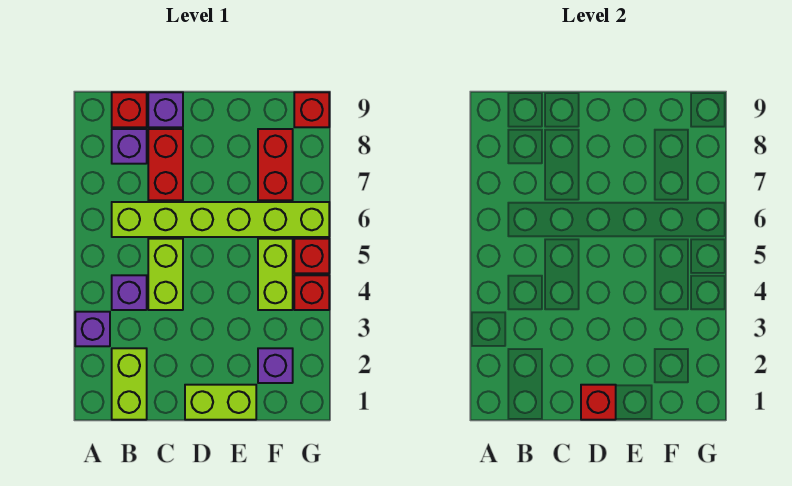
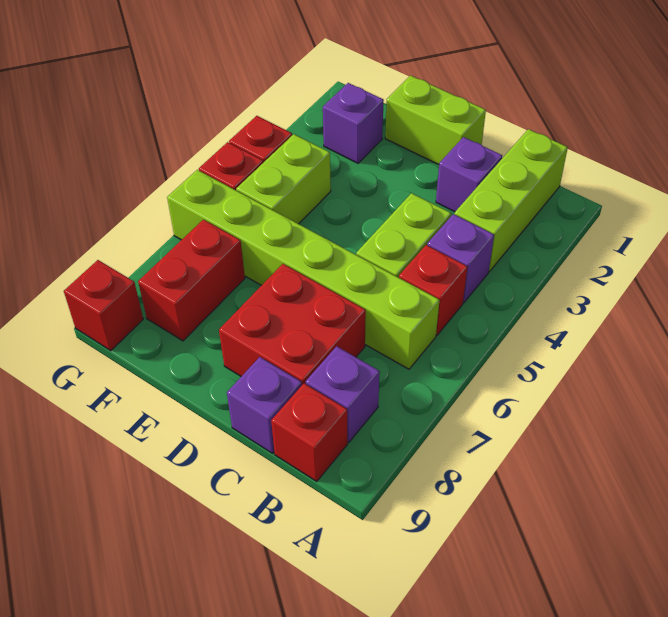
purple 1x1 brick [75,312,110,346] -> purple 1x1 brick moved to [436,137,502,212]
lime 1x2 brick [112,348,147,420] -> lime 1x3 brick [454,129,568,271]
red 1x2 brick [148,129,183,200] -> red 2x2 brick [219,264,366,385]
red 1x1 brick [581,385,616,420] -> red 1x1 brick moved to [399,245,467,335]

